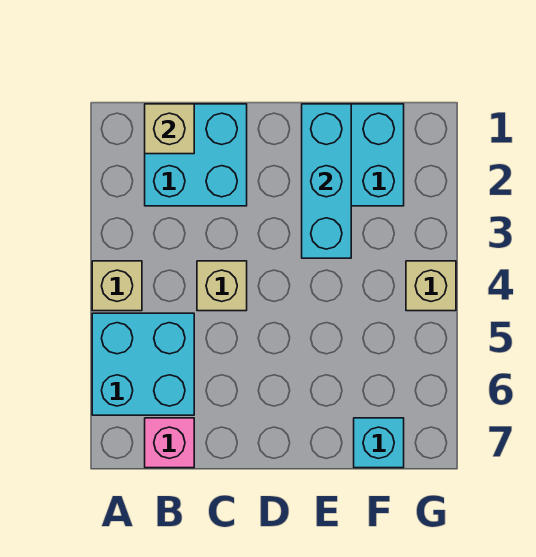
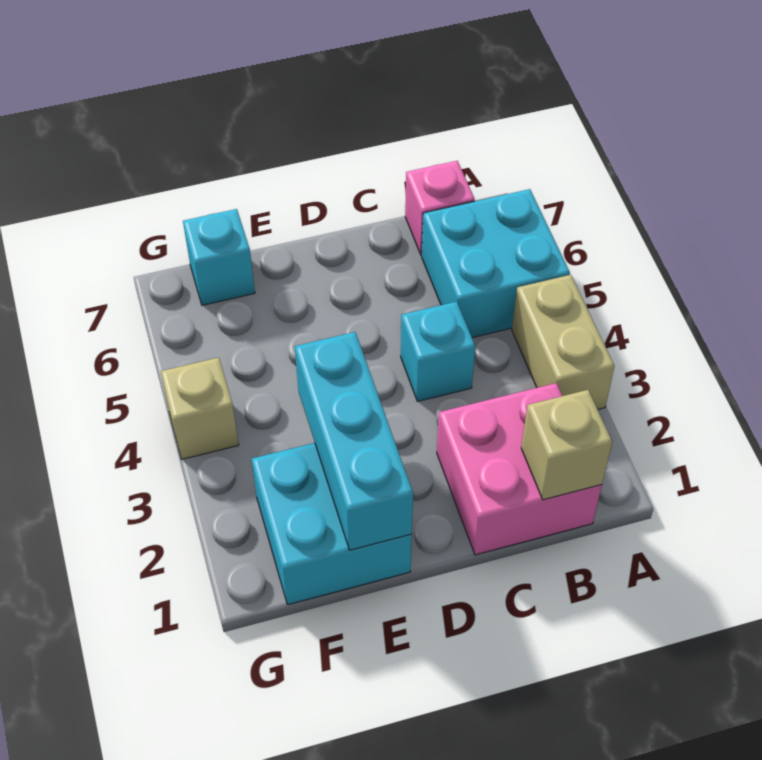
tan 1x1 brick [92,261,142,311] -> tan 1x2 brick [512,275,614,409]
cyan 2x2 brick [145,104,247,206] -> pink 2x2 brick [437,383,602,555]
tan 1x1 brick [197,261,247,311] -> cyan 1x1 brick [401,302,475,401]

